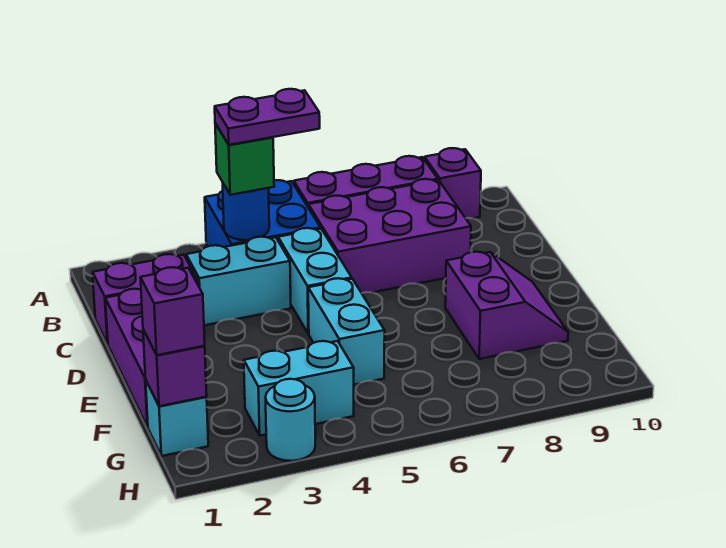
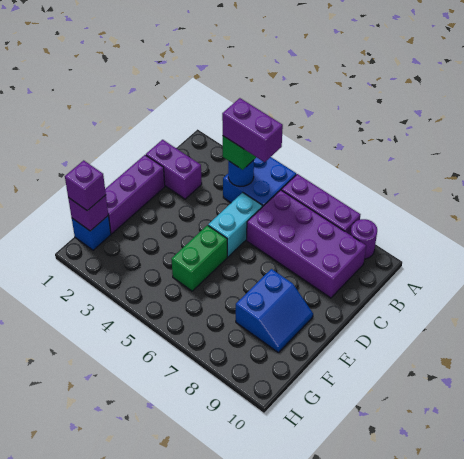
purple 1x1 brick [425,148,481,218] -> purple 1x1 round brick [350,219,377,259]
purple 1x2 plate [215,89,320,145] -> purple 1x2 brick [222,98,283,162]
purple 2x3 brick [308,179,471,293] -> purple 2x4 brick [247,190,366,298]
cyan 1x2 brick [186,237,291,325] -> none
cyan 1x2 brick [308,278,385,385] -> green 1x2 brick [172,225,227,291]
purple 2x2 slope [445,252,568,359] -> blue 2x2 slope [236,269,313,352]
cyan 1x1 brick [146,381,208,456] -> blue 1x1 brick [72,216,111,250]
cyan 1x2 brick [244,341,354,436] -> none
cyan 1x1 round brick [266,379,315,461] -> none

